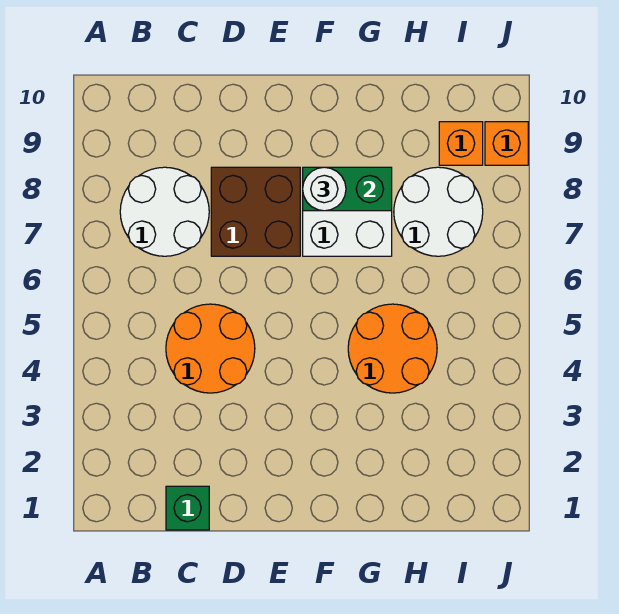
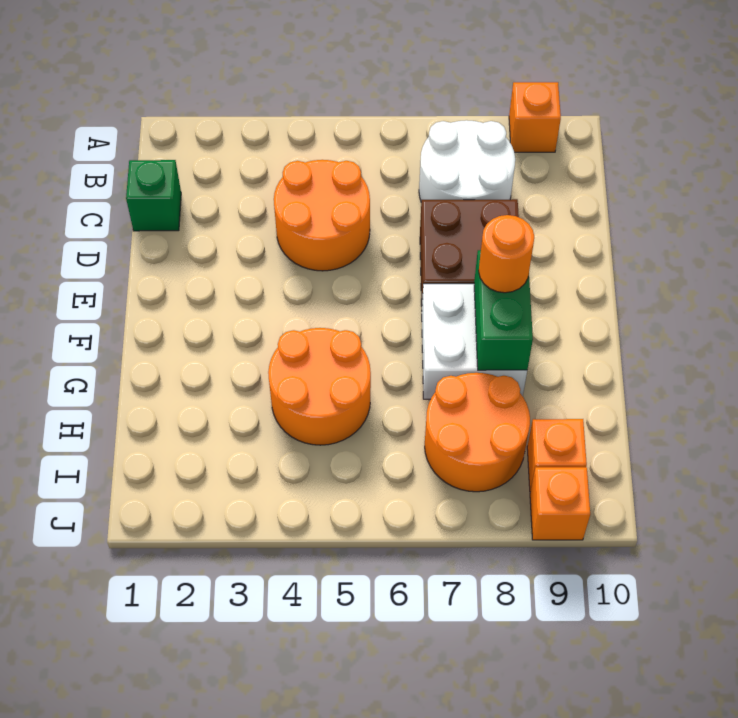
none -> orange 1x1 brick [509,82,561,152]
white 1x1 round brick [303,167,346,211] -> orange 1x1 round brick [479,215,534,293]
white 2x2 round brick [394,167,483,256] -> orange 2x2 round brick [425,373,530,492]

